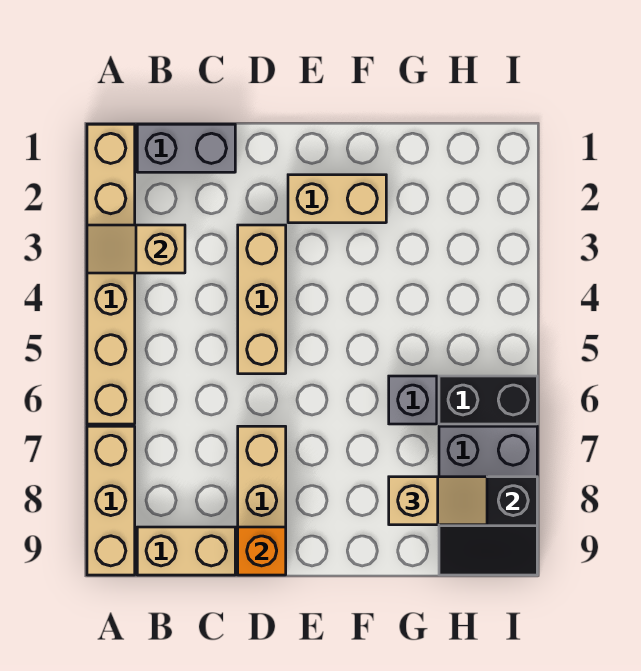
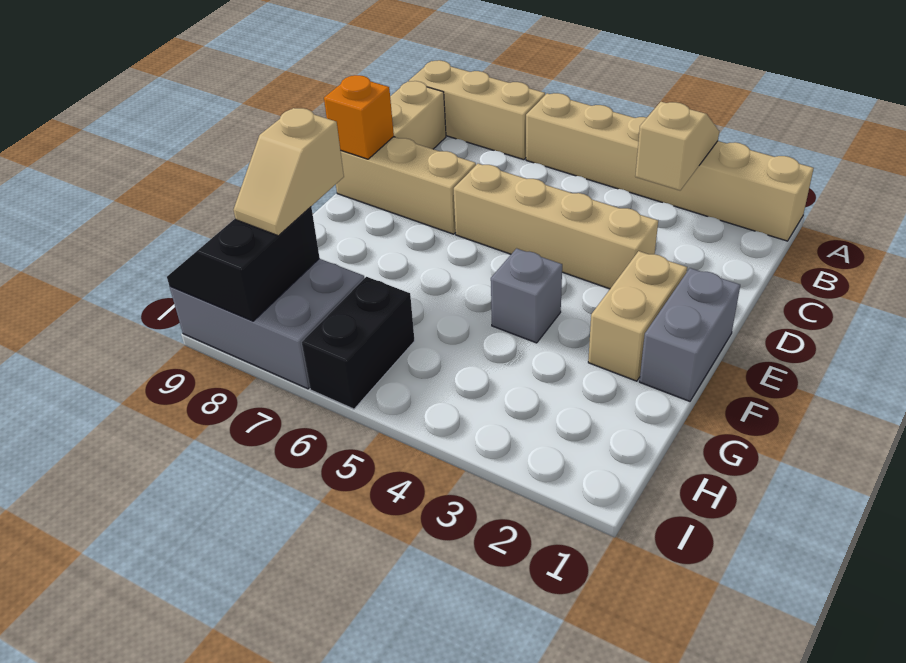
grey 1x2 brick [137,124,235,172] -> grey 1x2 brick moved to [639,268,740,401]
tan 1x3 brick [238,225,286,374] -> tan 1x4 brick [454,164,658,289]
grey 1x1 brick [389,376,437,424] -> grey 1x1 brick moved to [491,248,562,343]

